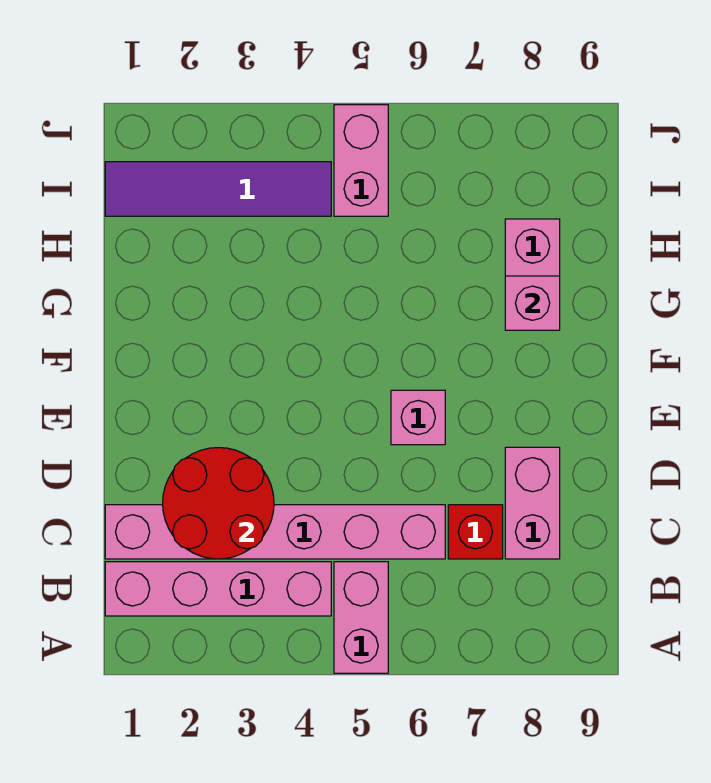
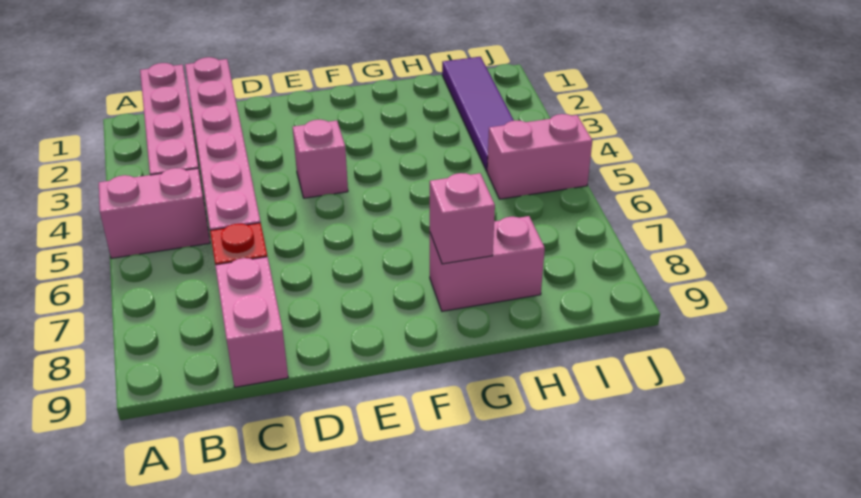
red 2x2 round brick [163,448,274,559] -> none
pink 1x2 brick [505,447,560,559] -> pink 1x2 brick turned to [215,257,288,387]
pink 1x1 brick [391,390,445,445] -> pink 1x1 brick moved to [293,120,348,198]

